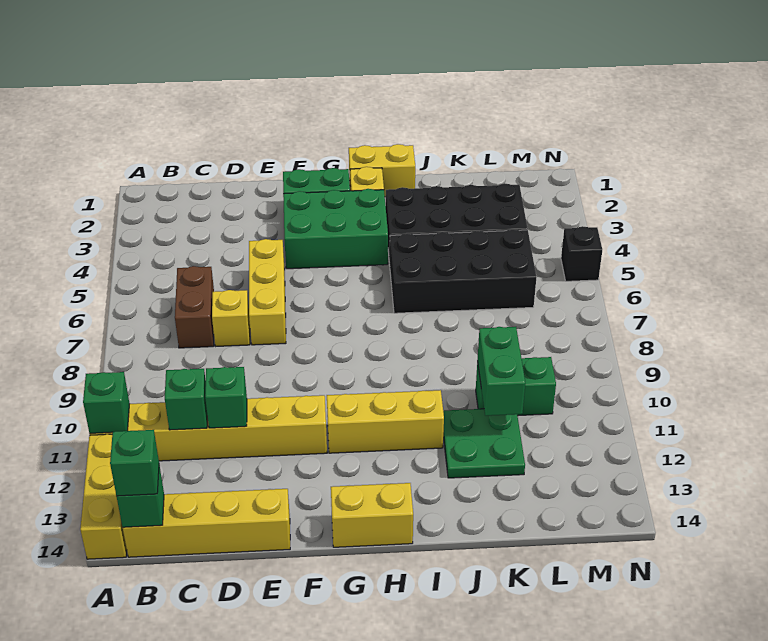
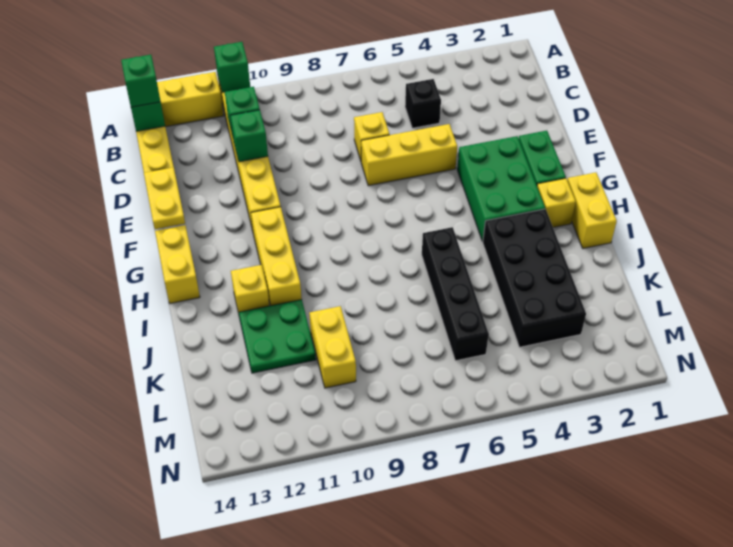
brown 1x2 brick [175,266,214,348] -> none
none -> yellow 1x2 plate [144,167,185,229]
black 2x4 brick [390,229,537,313] -> black 1x4 brick [422,227,489,361]
none -> yellow 1x1 brick [231,265,269,313]
green 1x2 brick [476,357,556,416] -> yellow 1x2 brick [309,306,356,388]
green 1x2 brick [478,327,525,416] -> none
black 1x1 brick [561,226,602,281] -> black 1x1 brick moved to [405,79,441,128]

